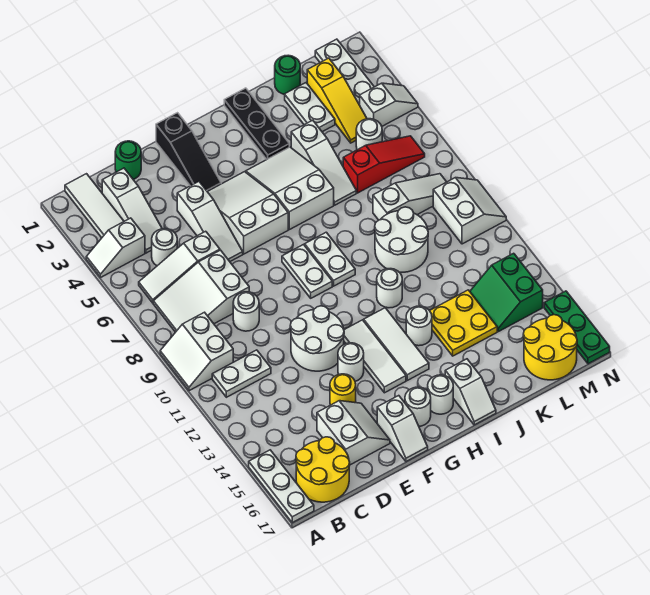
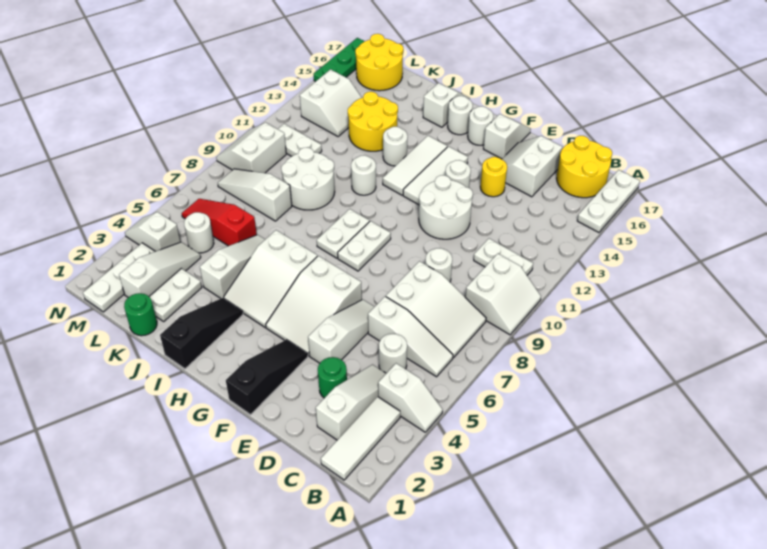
green 1x1 round brick [115,141,141,179] -> green 1x1 round brick moved to [318,357,347,398]
black 1x3 plate [224,88,289,159] -> black 1x3 slope [160,298,243,369]
yellow 2x2 plate [430,290,497,356] -> yellow 2x2 round brick [348,92,398,151]
yellow 1x3 slope [307,58,367,143] -> white 1x3 slope [119,242,201,297]
none -> white 1x2 plate [278,124,322,156]
green 2x2 slope [470,253,543,332] -> white 2x2 slope [300,69,362,136]

